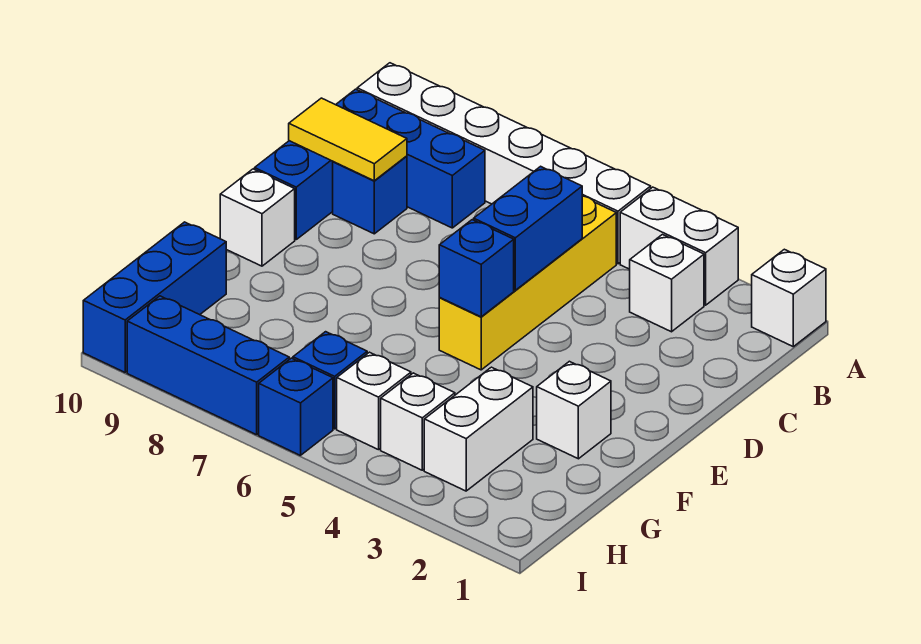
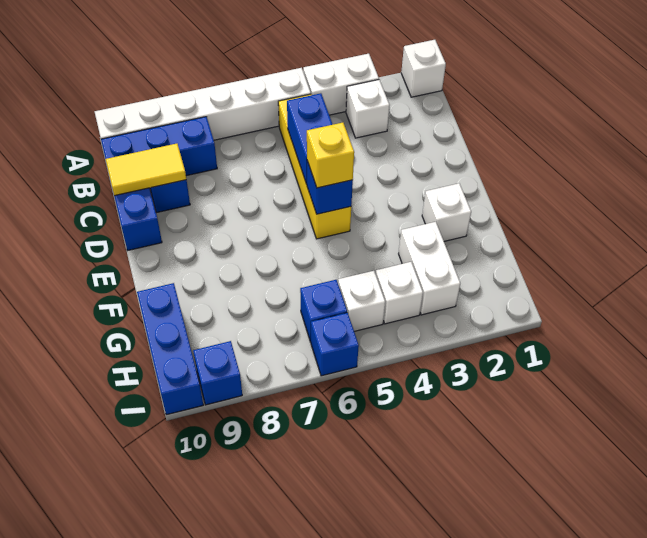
none -> yellow 1x1 brick [307,123,354,188]
white 1x1 brick [220,169,295,266] -> none
blue 1x3 brick [127,296,289,435] -> blue 1x1 brick [193,341,242,405]

